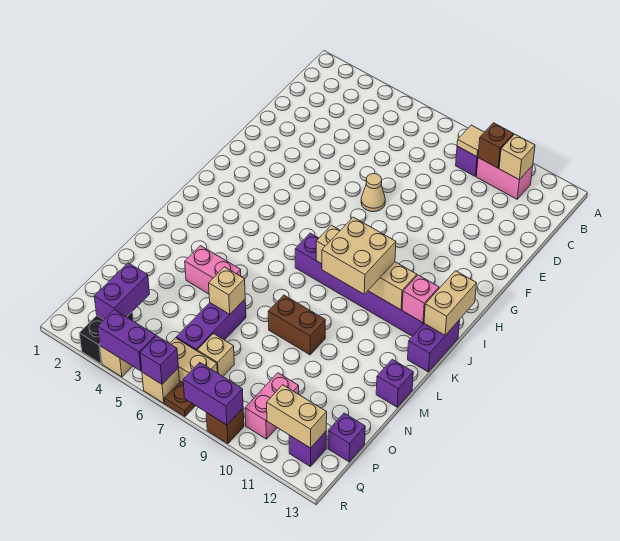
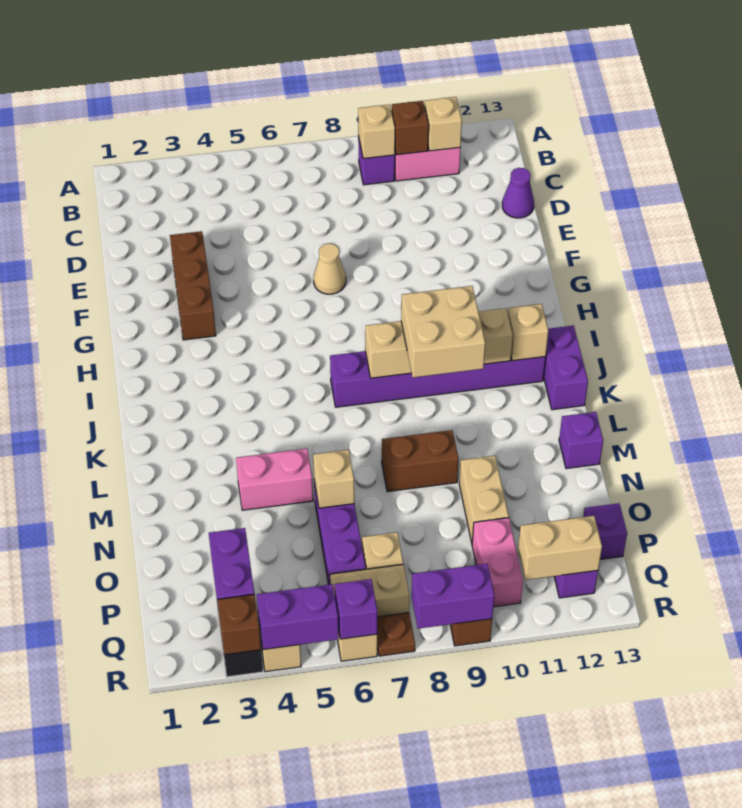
tan 1x1 tile [457,125,484,157] -> tan 1x1 brick [358,104,395,159]
none -> purple 1x1 cone [502,168,534,218]
none -> brown 1x3 brick [170,231,216,340]
tan 1x2 brick [424,271,477,335] -> tan 1x2 brick moved to [459,456,509,543]
pink 1x1 brick [402,275,439,323] -> tan 1x1 brick [508,304,548,361]
none -> brown 1x1 brick [217,594,261,655]

